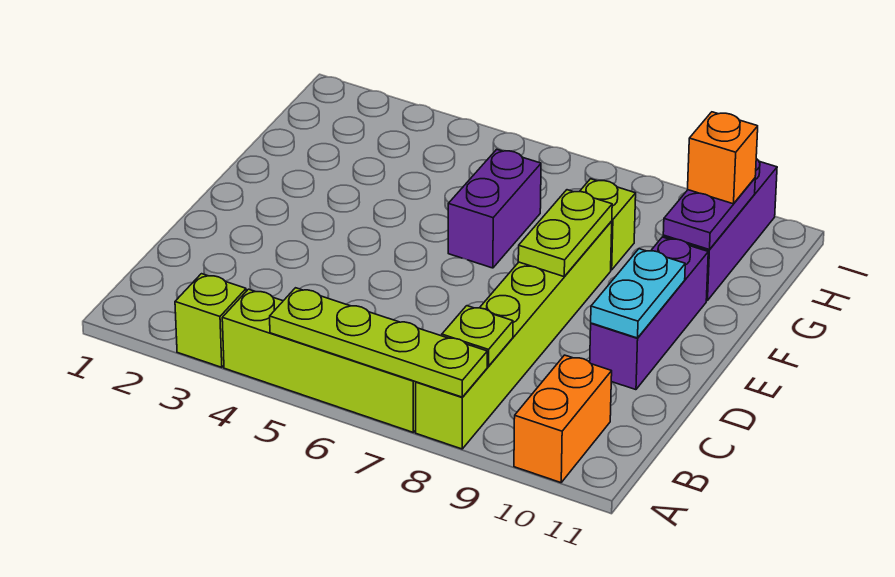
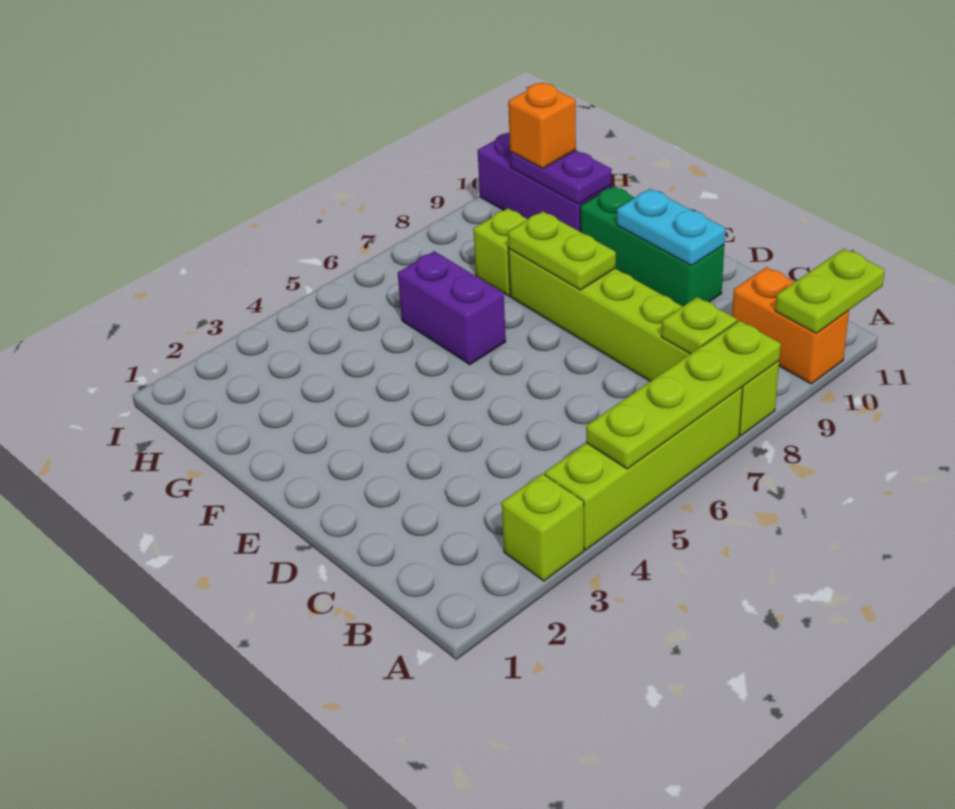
none -> lime 1x2 plate [775,249,885,333]
purple 1x3 brick [590,237,708,390] -> green 1x3 brick [580,186,724,306]

